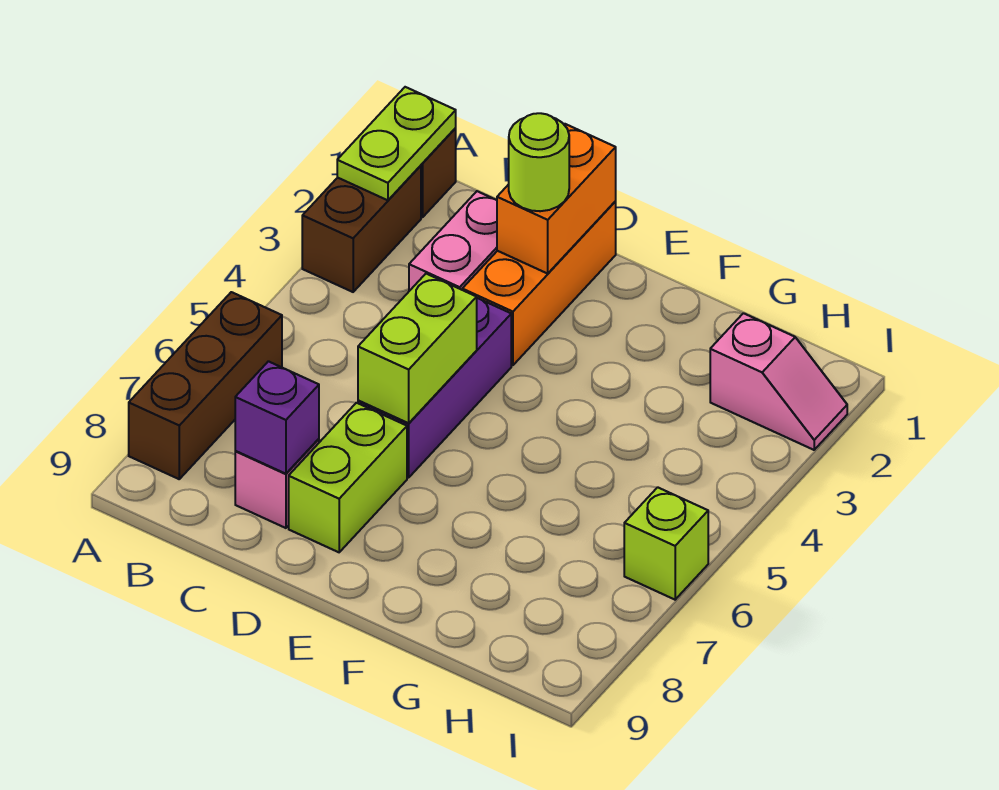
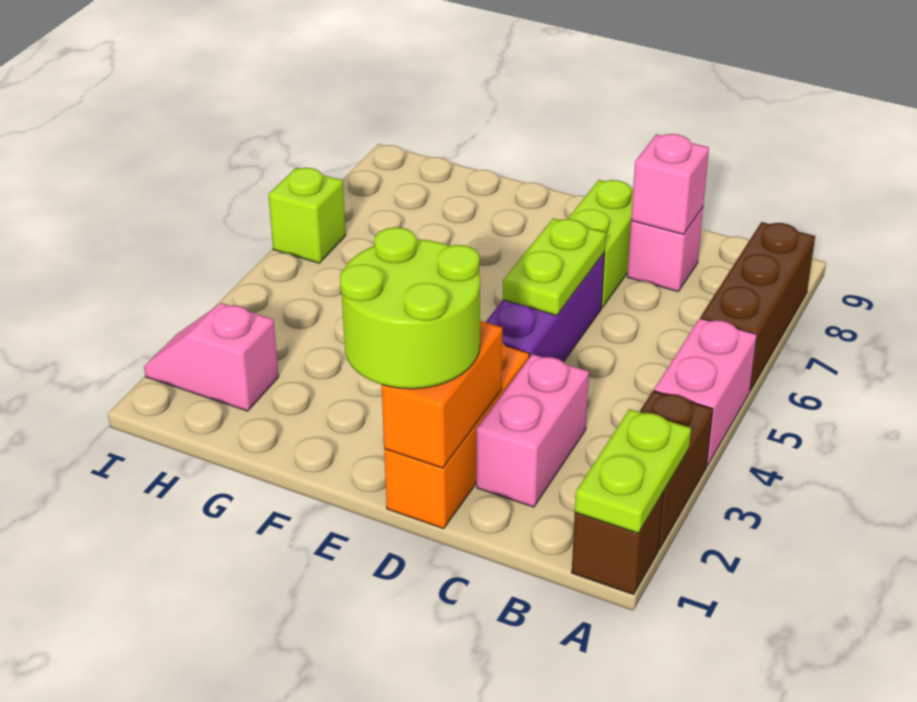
none -> pink 1x2 brick [654,318,757,466]
purple 1x1 brick [235,361,319,474] -> pink 1x1 brick [631,134,709,234]
lime 1x1 round brick [509,113,569,211] -> lime 2x2 round brick [340,227,480,389]
lime 1x2 brick [358,274,477,423] -> lime 1x2 plate [503,218,606,316]

